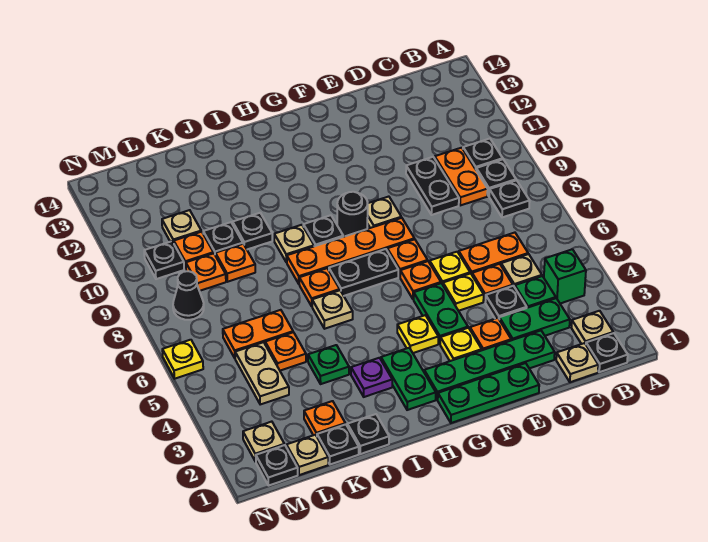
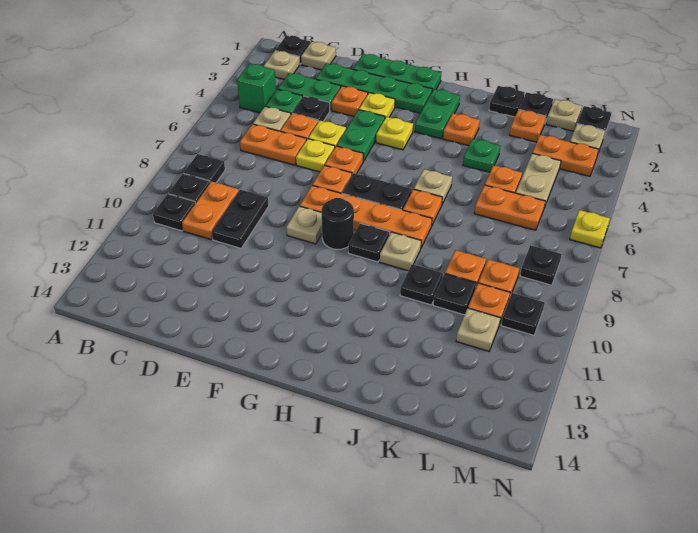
purple 1x1 plate [351,358,392,397] -> orange 1x1 plate [443,113,480,146]
none -> orange 1x2 plate [533,135,599,176]
black 1x1 cone [173,271,204,320] -> black 1x1 plate [520,245,562,285]

